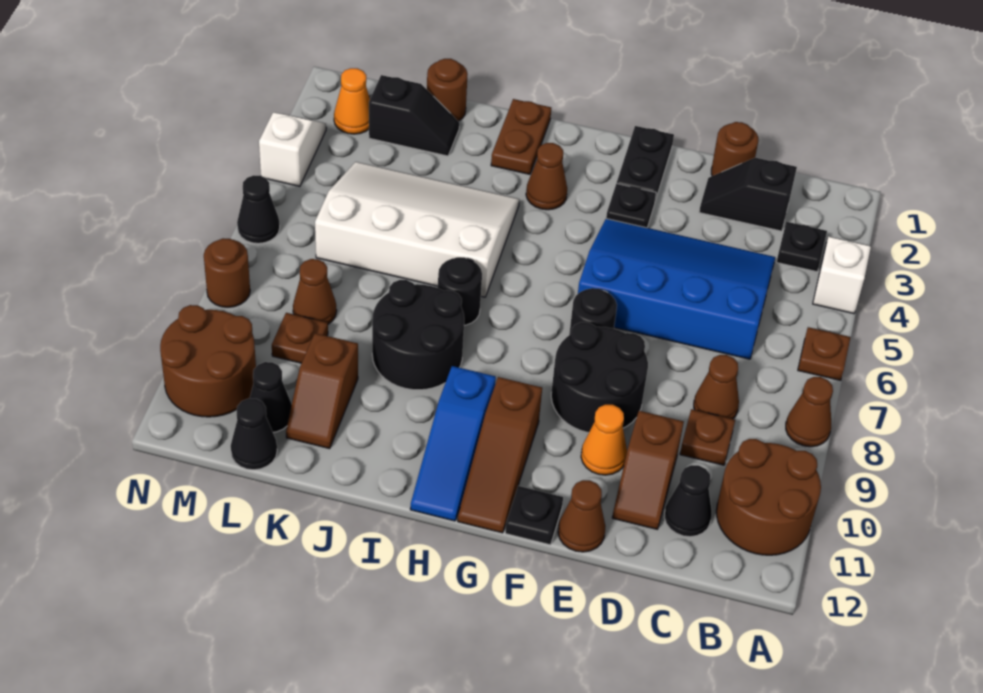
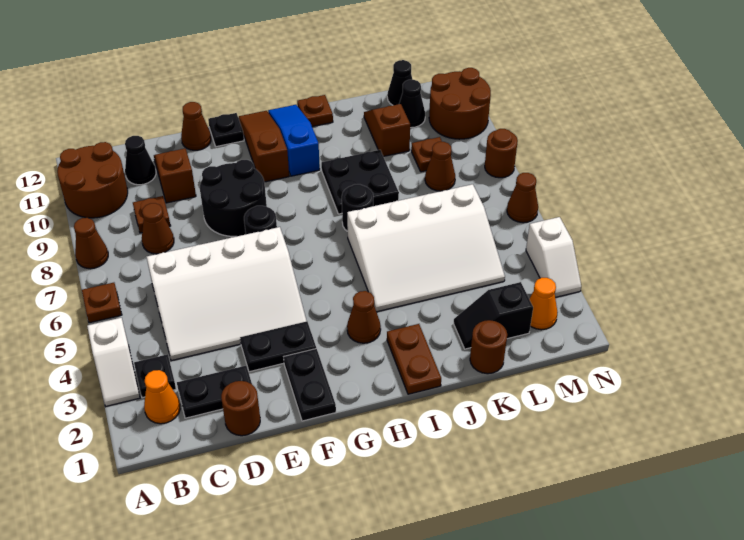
black 1x2 slope [699,158,797,231] -> black 1x2 plate [177,366,252,418]
blue 3x4 slope [578,219,775,359] -> white 3x4 slope [147,227,306,361]
orange 1x1 cone [581,405,627,475] -> orange 1x1 cone moved to [144,370,180,424]
black 1x1 plate [606,184,656,228] -> black 1x2 plate [240,321,316,372]
black 2x2 round brick [372,280,464,390] -> black 2x2 plate [321,150,399,214]
none -> brown 1x1 plate [297,95,333,127]
black 1x1 cone [237,175,280,243] -> brown 1x1 cone [507,173,538,223]

